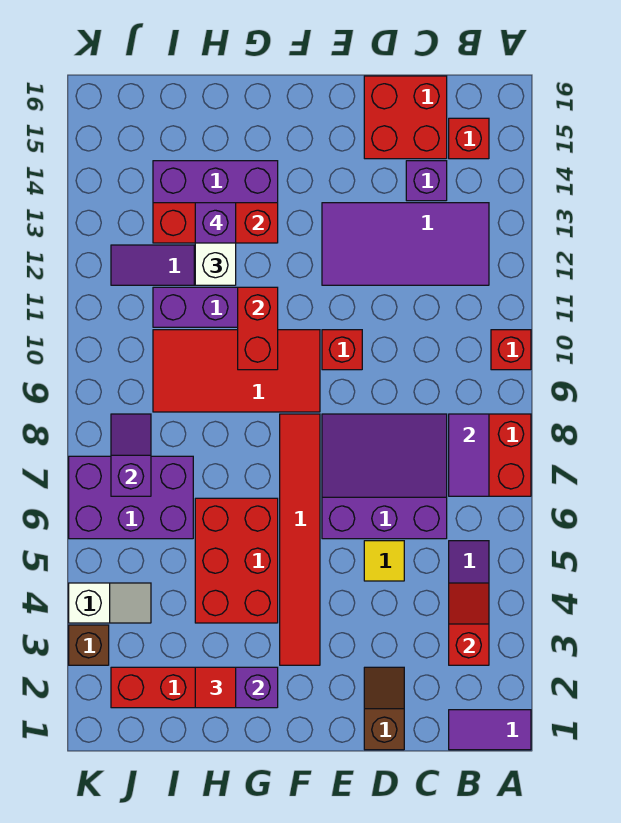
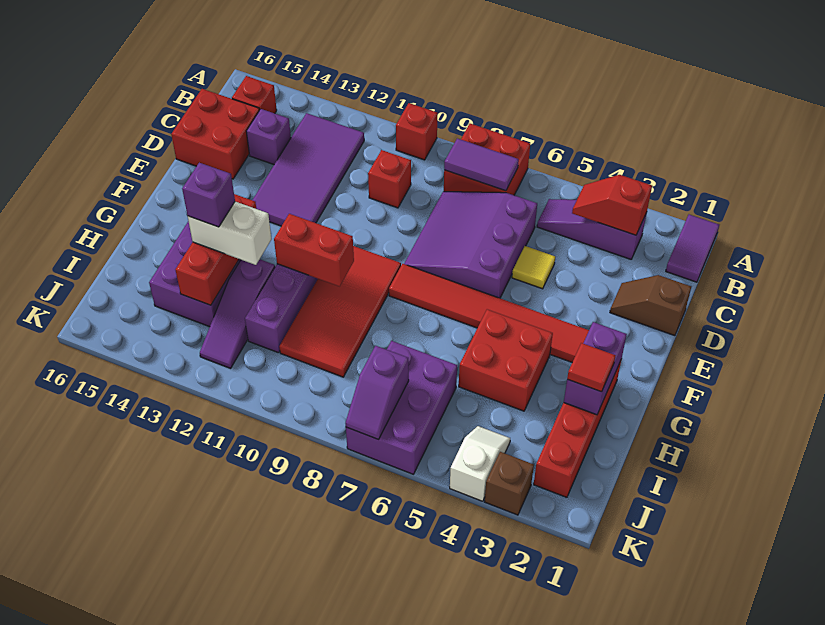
red 1x1 brick [322,330,362,370] -> red 1x1 brick moved to [368,150,411,208]
red 2x3 brick [195,498,278,623] -> red 2x2 brick [459,309,553,411]
purple 1x2 slope [111,414,151,496] -> purple 1x2 slope turned to [345,346,409,440]

